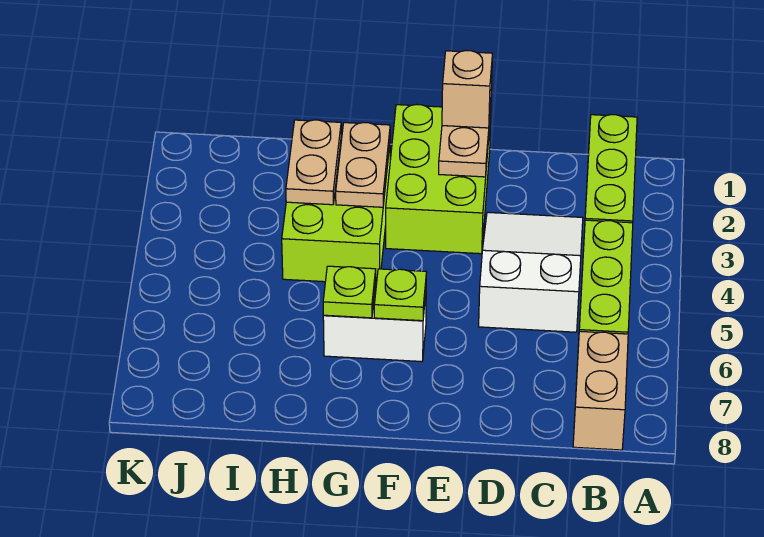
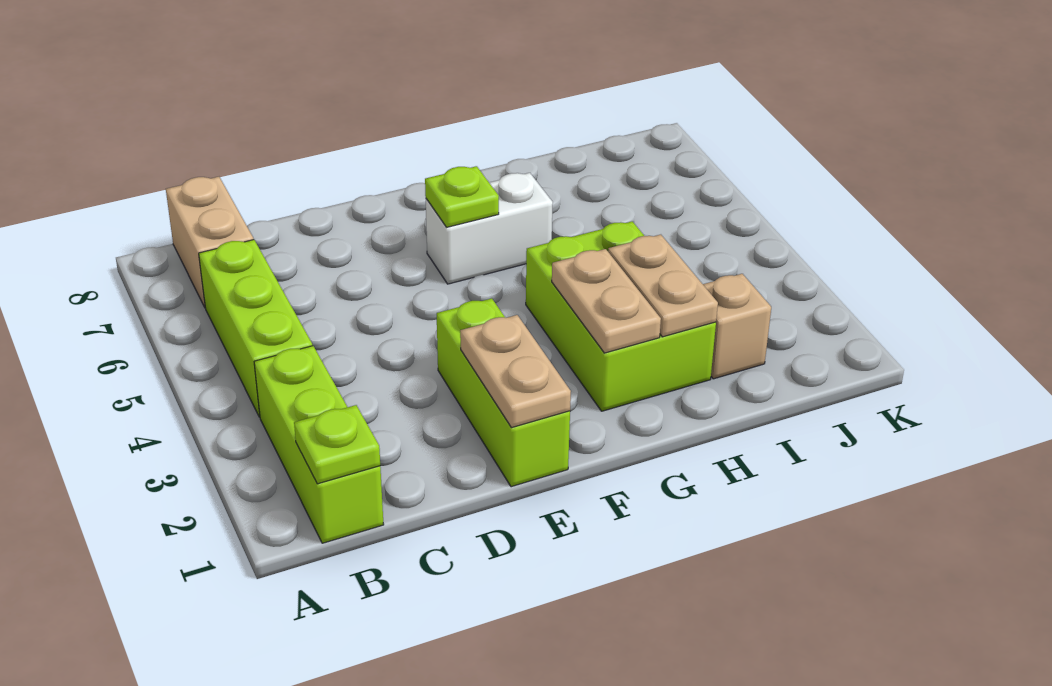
white 2x3 slope [479,212,583,332] -> none
lime 2x3 brick [386,104,491,254] -> lime 1x3 brick [437,298,570,487]
tan 1x1 brick [442,51,492,128] -> tan 1x1 brick moved to [703,274,771,379]
lime 1x1 plate [323,266,376,318] -> lime 1x1 plate moved to [294,405,380,484]

